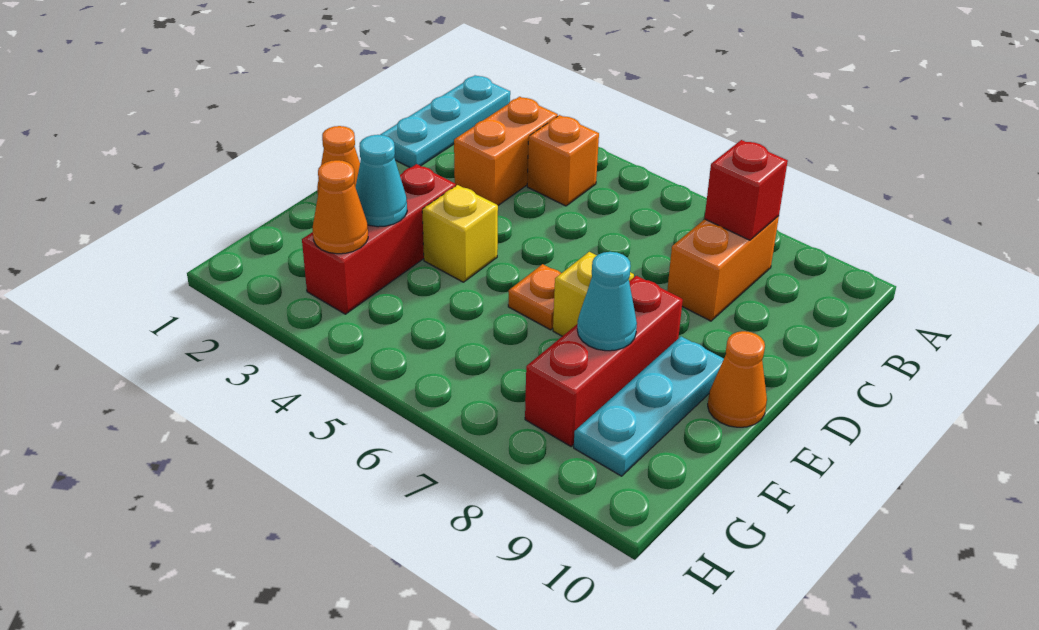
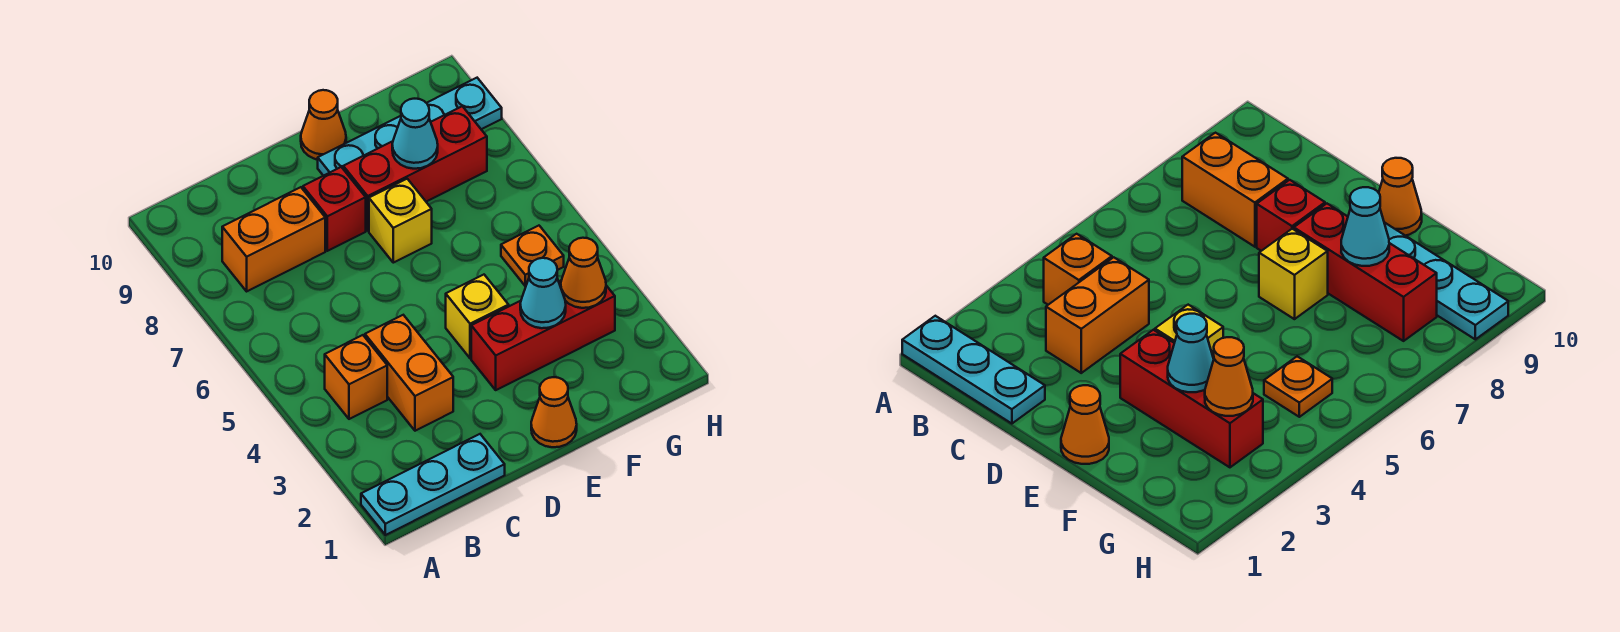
orange 1x2 brick [454,97,558,205] -> orange 1x2 brick turned to [365,315,453,431]
red 1x1 brick [704,140,788,240] -> red 1x1 brick moved to [303,167,366,251]
orange 1x1 plate [508,264,561,330] -> orange 1x1 plate moved to [501,226,564,286]
cyan 1x3 plate [574,336,724,476] -> cyan 1x4 plate [318,78,502,176]

